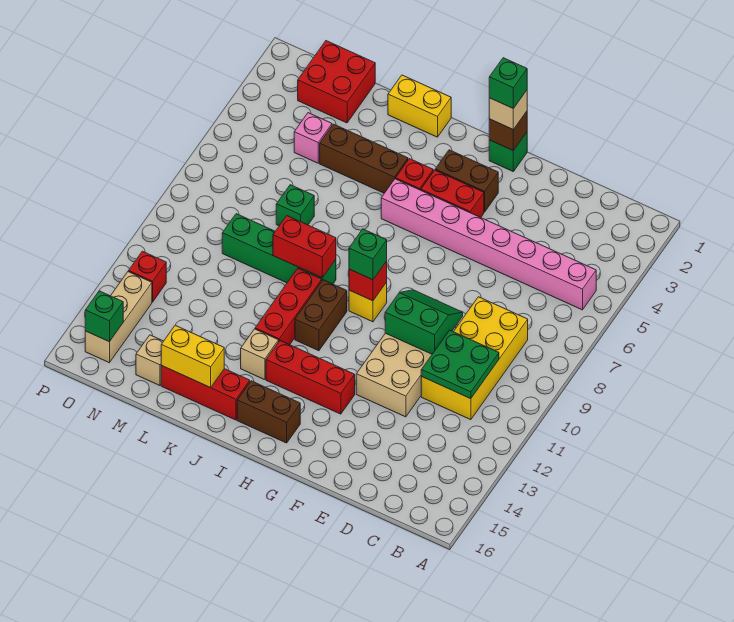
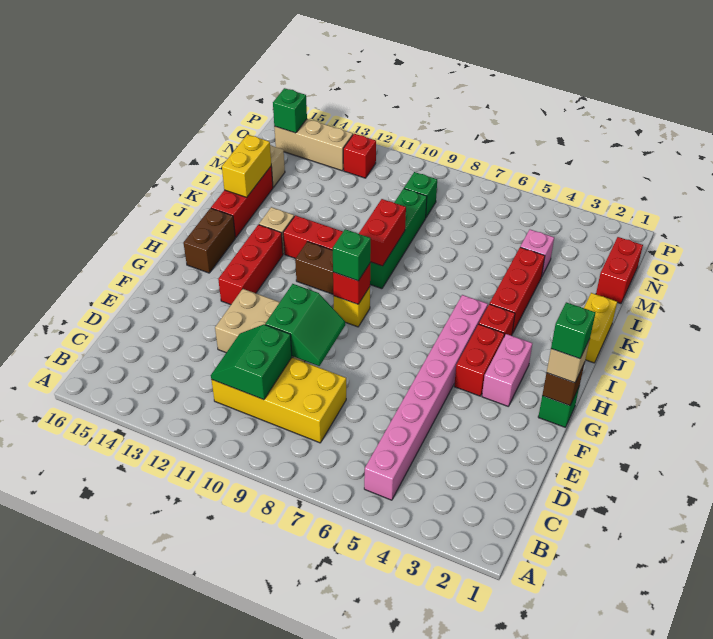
green 2x2 plate [421,330,499,399] -> green 2x2 slope [211,325,292,400]
brown 1x2 brick [435,150,498,212] -> pink 1x2 brick [482,334,532,406]
brown 1x3 brick [320,124,408,193] -> red 1x3 brick [490,247,545,334]
green 1x1 brick [276,185,314,226] -> green 1x1 brick moved to [404,172,437,217]
red 2x2 brick [298,41,375,123] -> red 1x2 brick [596,237,643,304]

